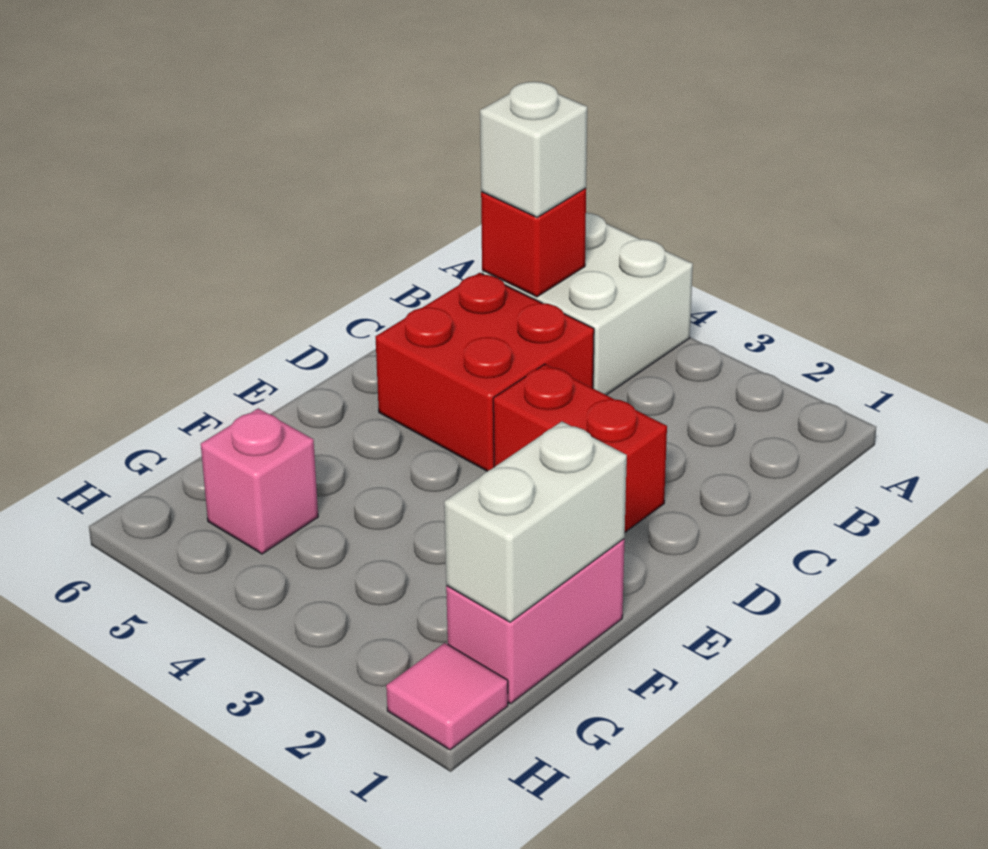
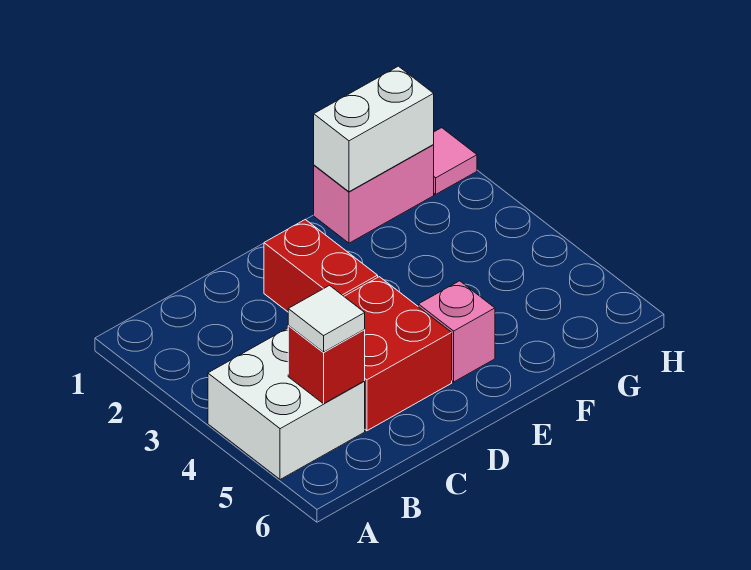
white 1x1 brick [480,82,587,217] -> white 1x1 tile [288,286,365,352]
pink 1x1 brick [201,408,318,554] -> pink 1x1 brick moved to [418,281,495,382]

